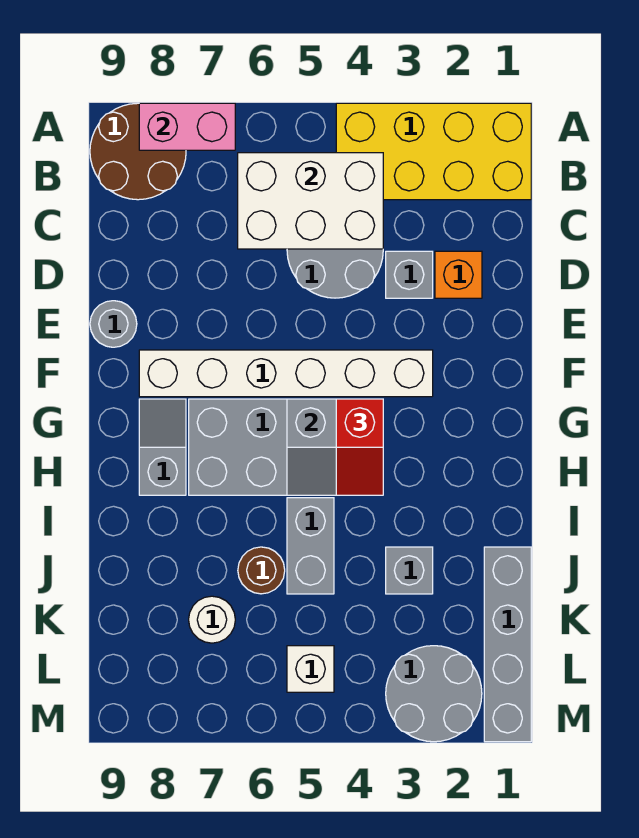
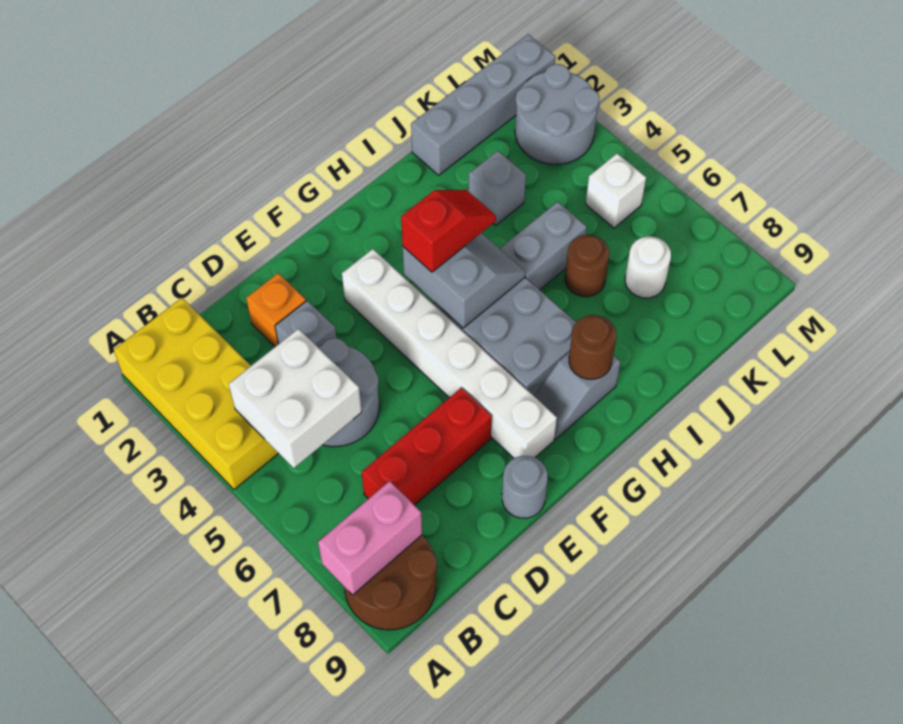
pink 1x2 brick [139,103,235,150] -> pink 1x2 brick turned to [318,481,422,595]
white 2x3 brick [238,153,383,249] -> white 2x2 brick [229,329,362,468]
none -> red 1x3 brick [362,388,492,505]
none -> brown 1x1 round brick [569,315,616,379]

